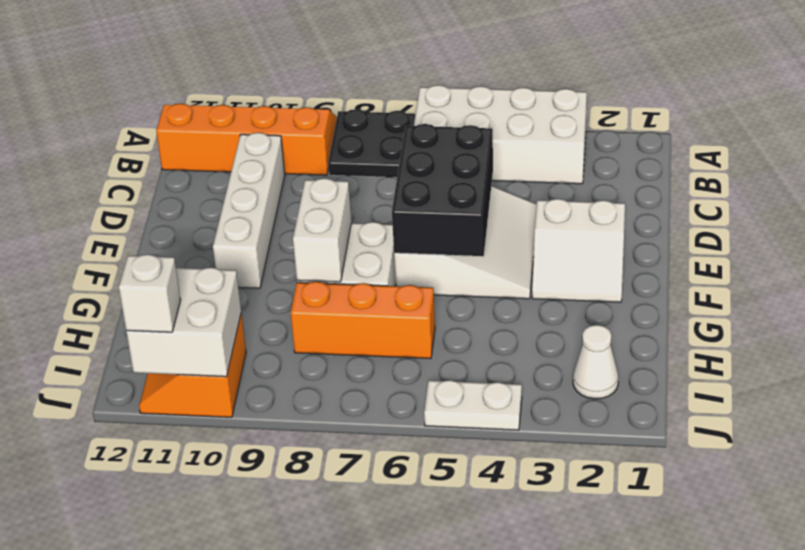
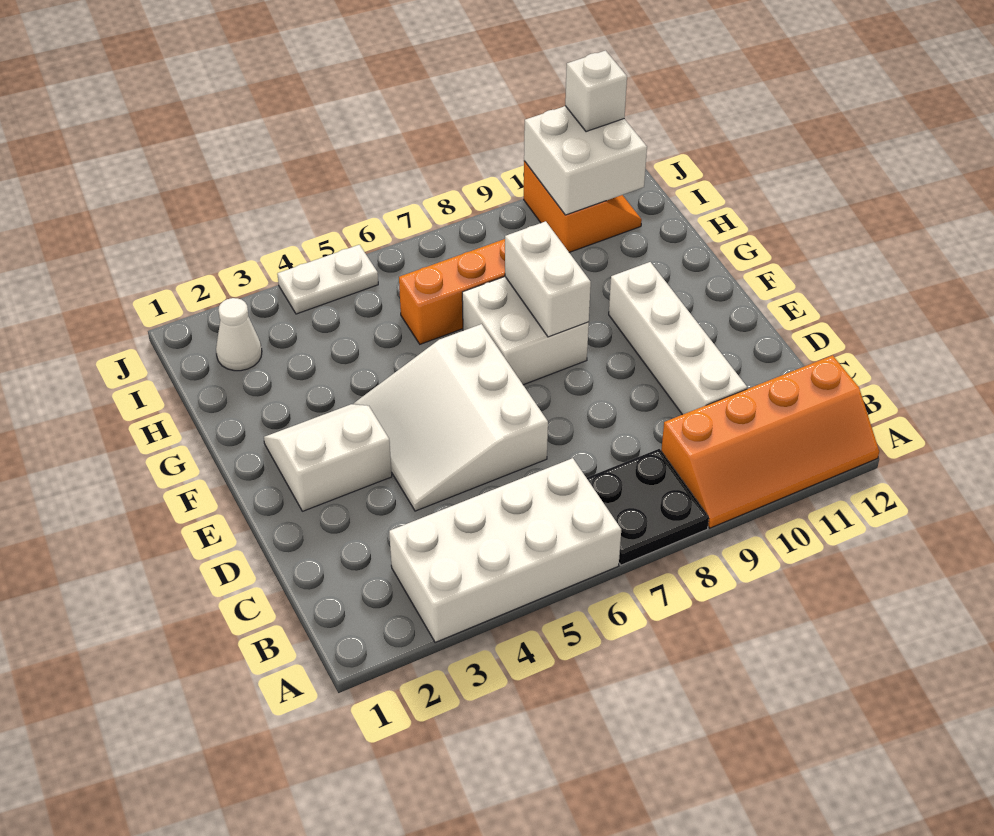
black 2x3 brick [392,124,493,256] -> none

